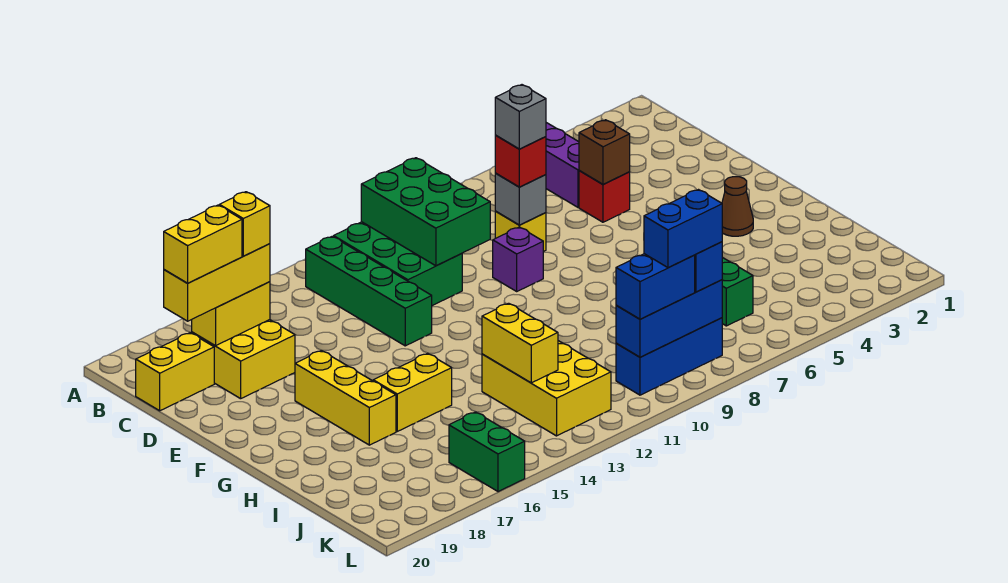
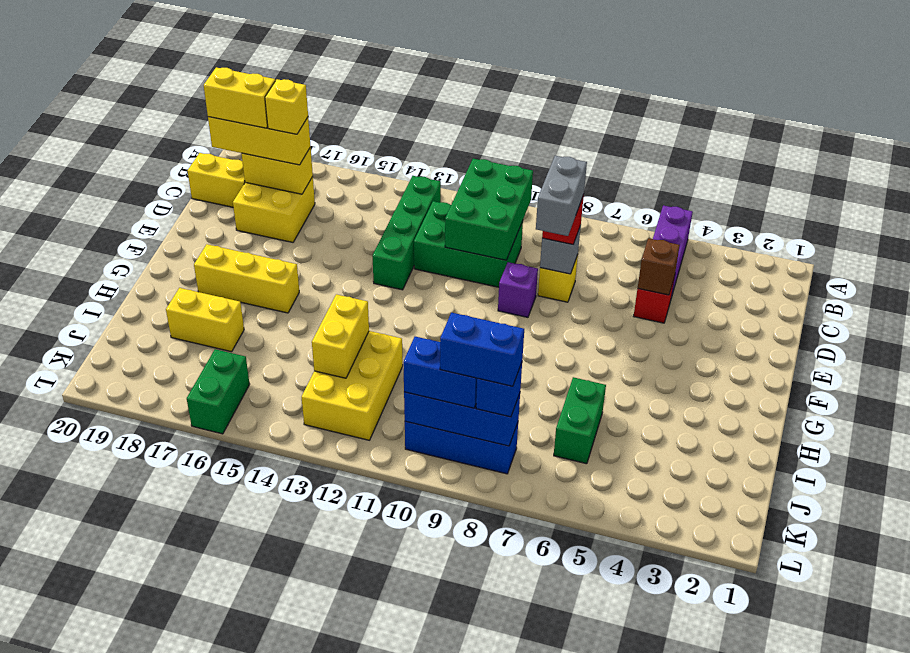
green 2x3 brick [334,222,462,306] -> green 2x3 brick turned to [414,201,523,287]
grey 1x1 brick [495,85,546,149] -> grey 1x2 brick [536,156,587,236]
yellow 1x3 brick [295,351,396,445] -> yellow 1x3 brick turned to [194,244,299,313]
brown 1x1 cone [722,177,753,236] -> none
yellow 1x2 brick [373,353,452,431] -> yellow 1x2 brick moved to [166,288,244,352]

